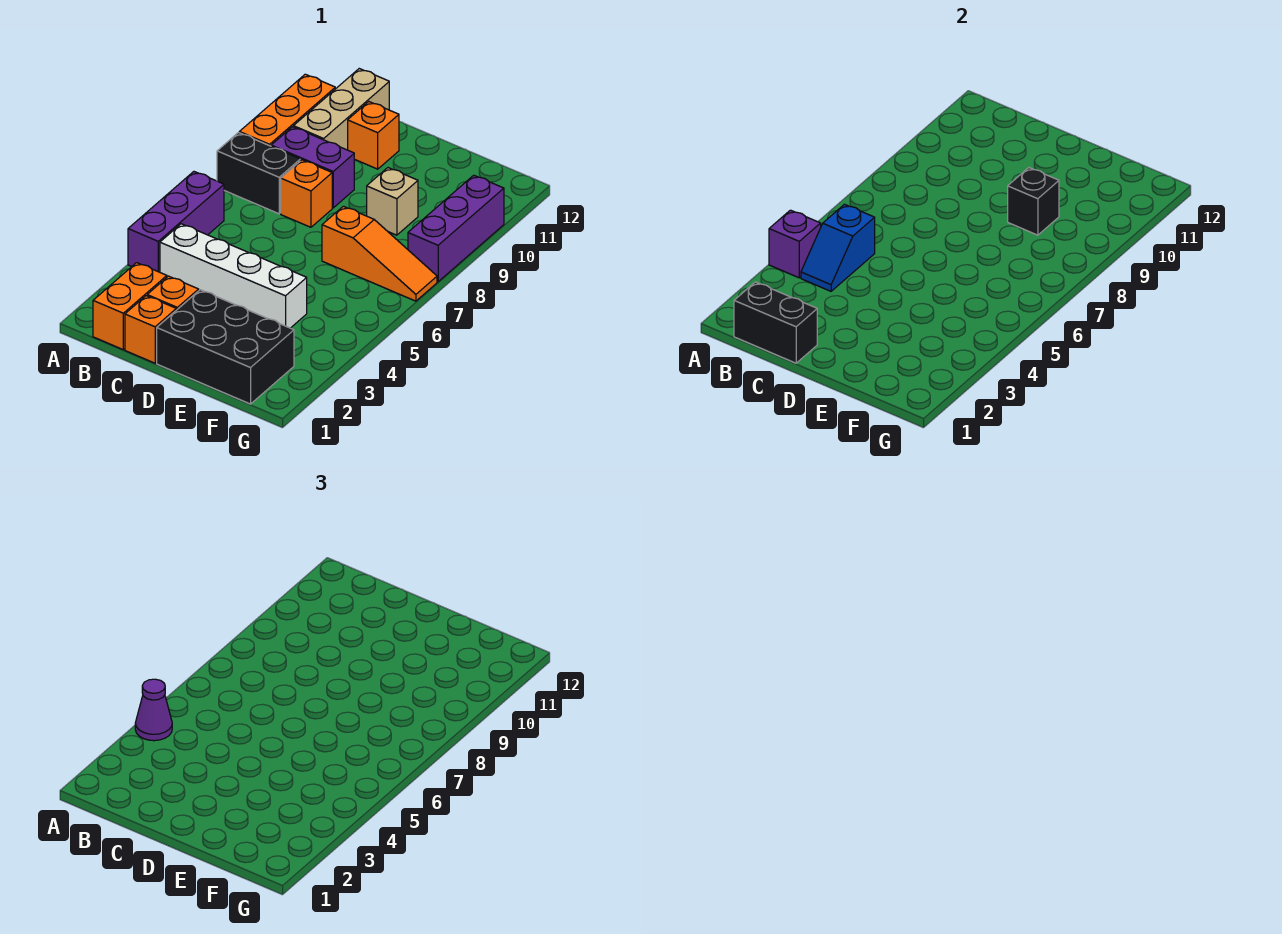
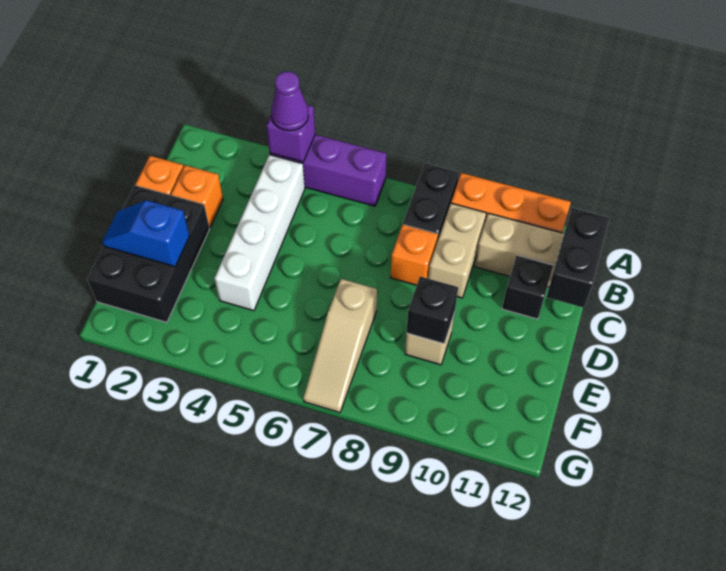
orange 1x2 brick [93,263,167,349] -> none
black 1x2 brick [734,282,817,363] -> black 1x2 brick moved to [547,208,610,308]
blue 1x2 slope [801,204,875,291] -> blue 1x2 slope moved to [102,200,190,267]
purple 1x2 brick [271,127,354,208] -> tan 1x2 brick [428,203,486,298]
orange 1x1 brick [348,102,399,169] -> black 1x1 brick [502,256,553,319]
orange 1x3 slope [322,206,437,301] -> tan 1x3 slope [303,279,377,413]
purple 1x3 brick [408,175,504,282] -> none

